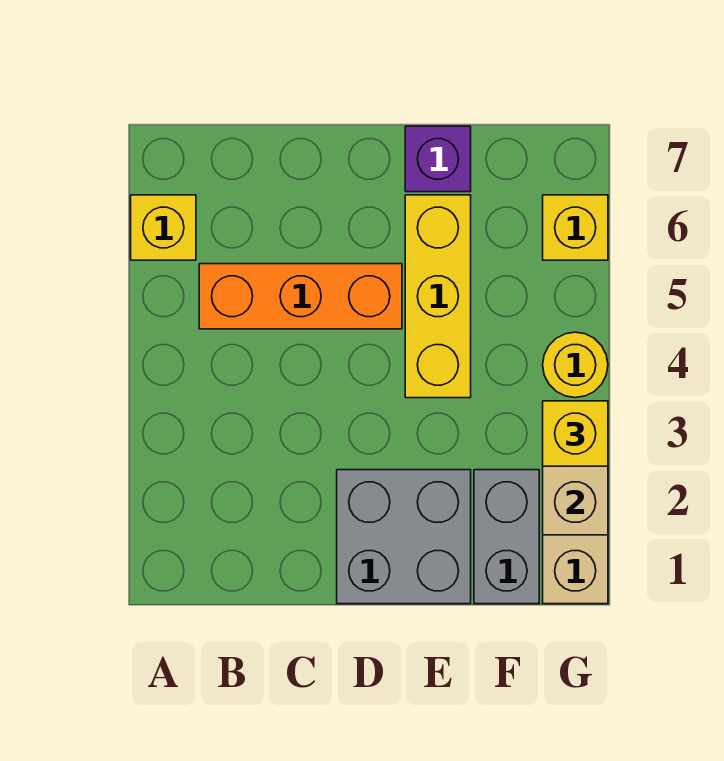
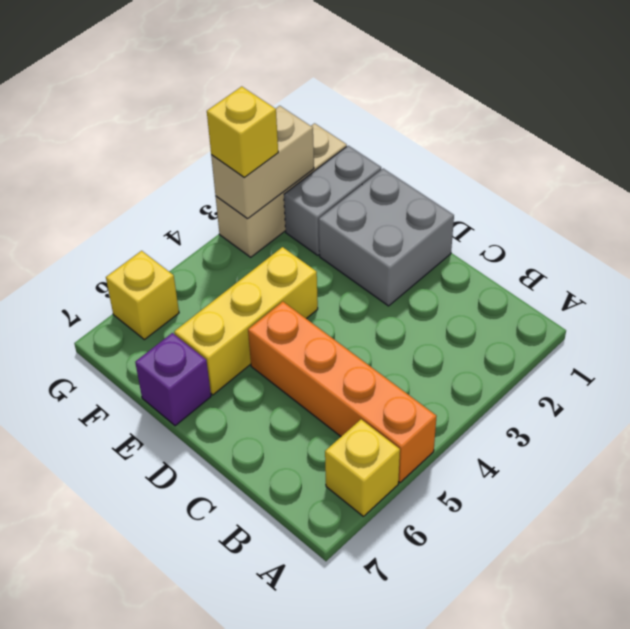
orange 1x3 brick [199,264,402,329] -> orange 1x4 brick [248,302,437,483]
yellow 1x1 round brick [543,332,608,398] -> none

